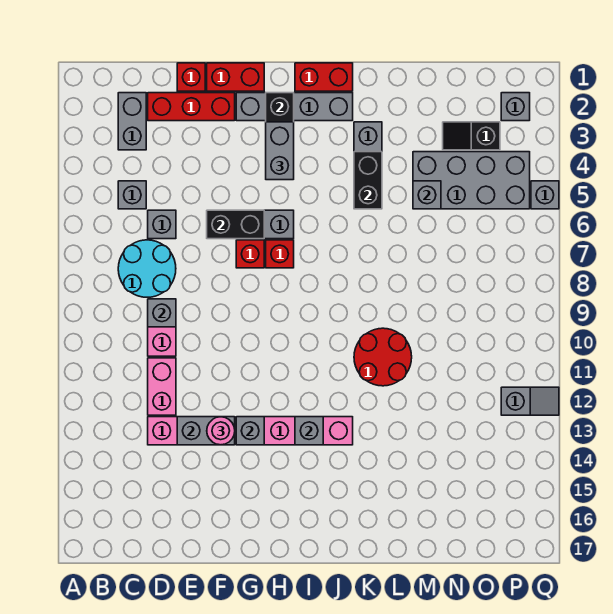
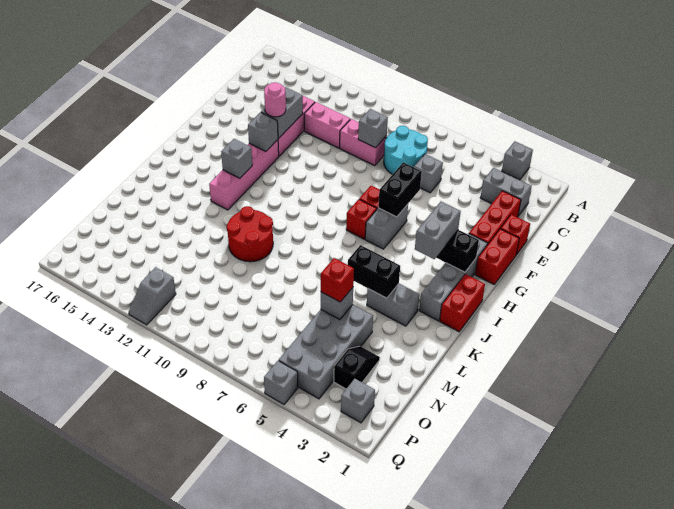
grey 1x1 brick [118,181,146,209] -> grey 1x1 brick moved to [502,141,533,180]
grey 1x2 brick [266,122,294,180] -> grey 1x2 brick turned to [415,202,461,259]
none -> red 1x1 brick [321,258,354,302]

